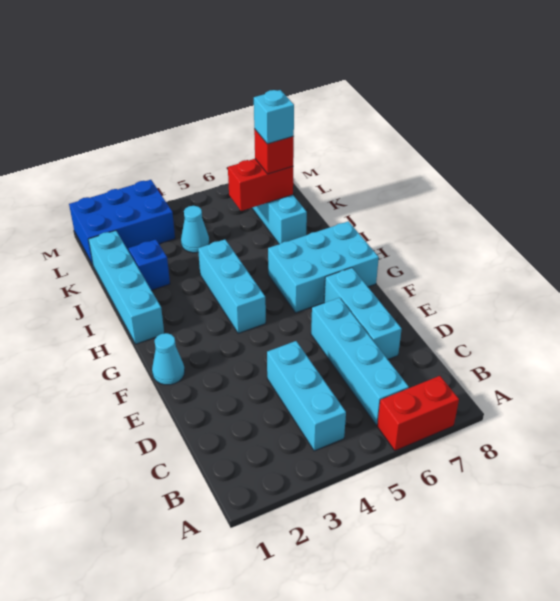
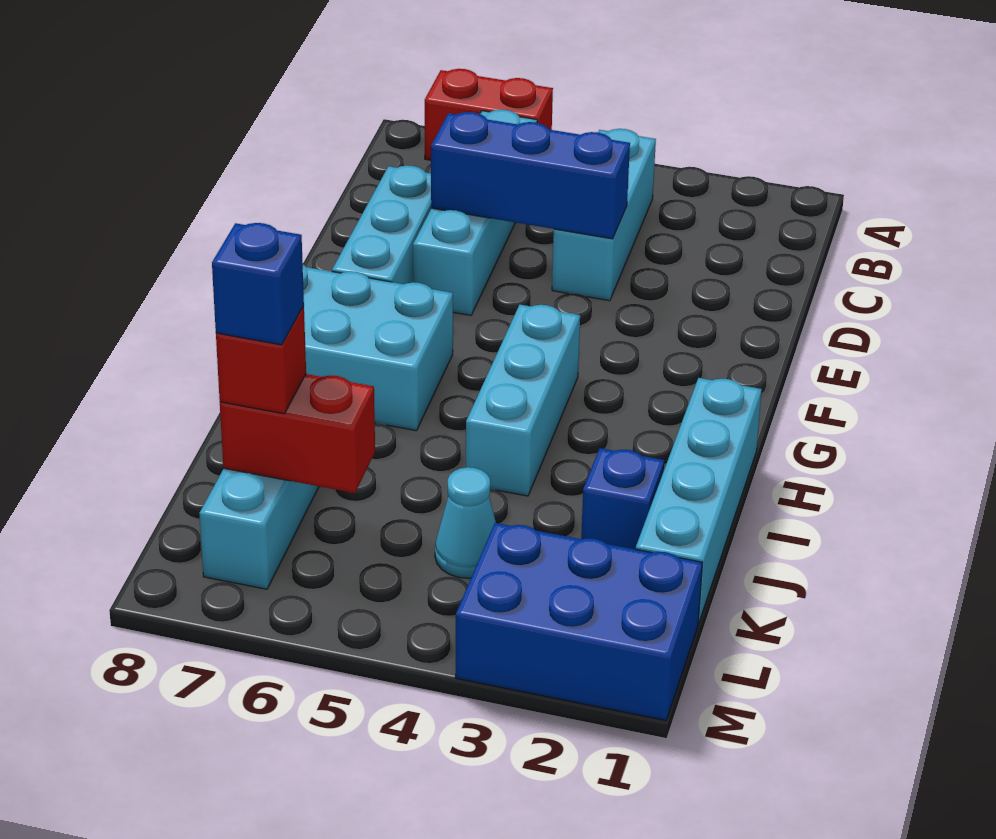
none -> blue 1x3 brick [431,112,630,239]
cyan 1x1 cone [152,333,185,385] -> none
cyan 1x1 brick [254,90,294,144] -> blue 1x1 brick [212,223,304,345]

